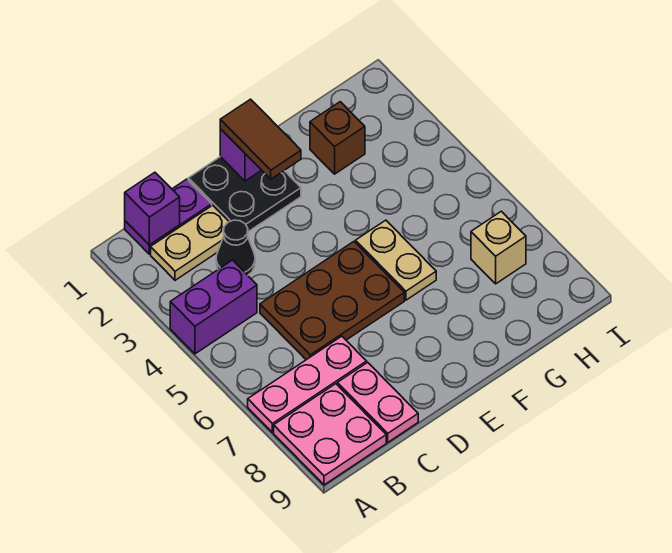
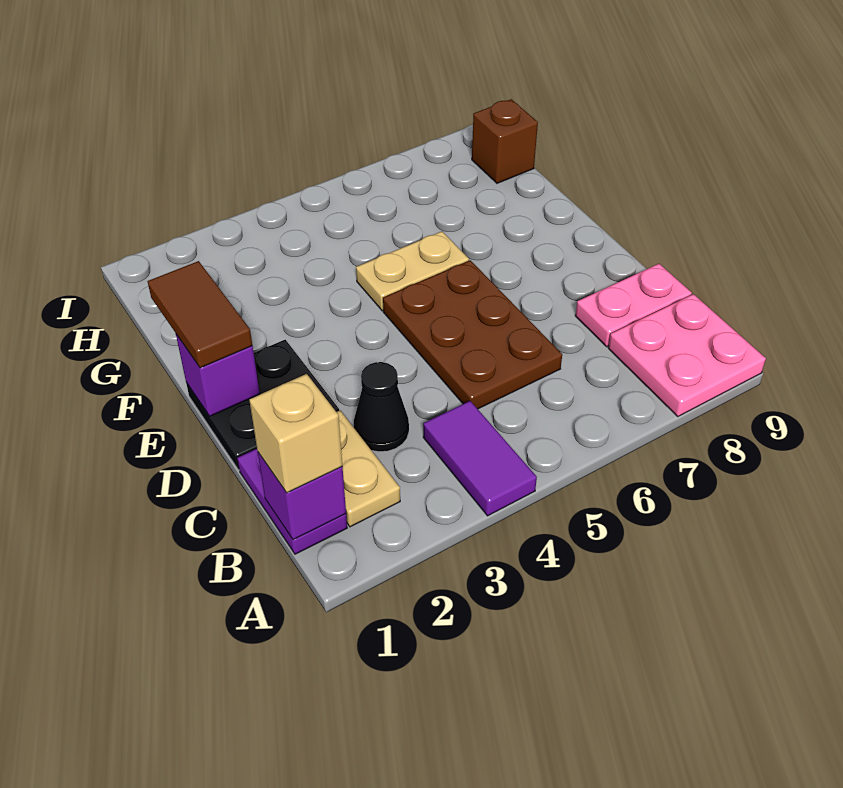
purple 1x2 brick [170,260,257,354] -> purple 1x2 tile [423,401,537,516]
pink 1x3 plate [248,336,367,432] -> none
brown 1x2 tile [220,99,301,179] -> brown 1x2 tile turned to [148,261,252,368]
brown 1x1 brick [310,102,365,174] -> brown 1x1 brick moved to [472,99,538,183]
tan 1x1 brick [471,211,526,284] -> tan 1x1 brick moved to [249,374,342,493]

